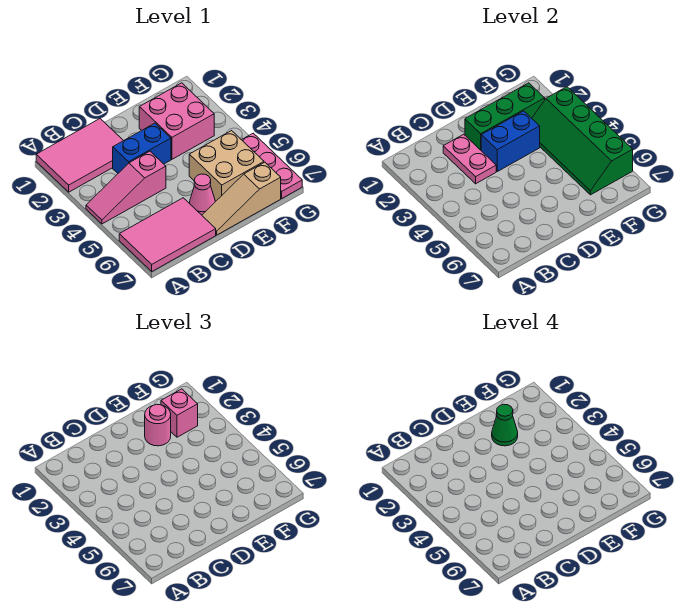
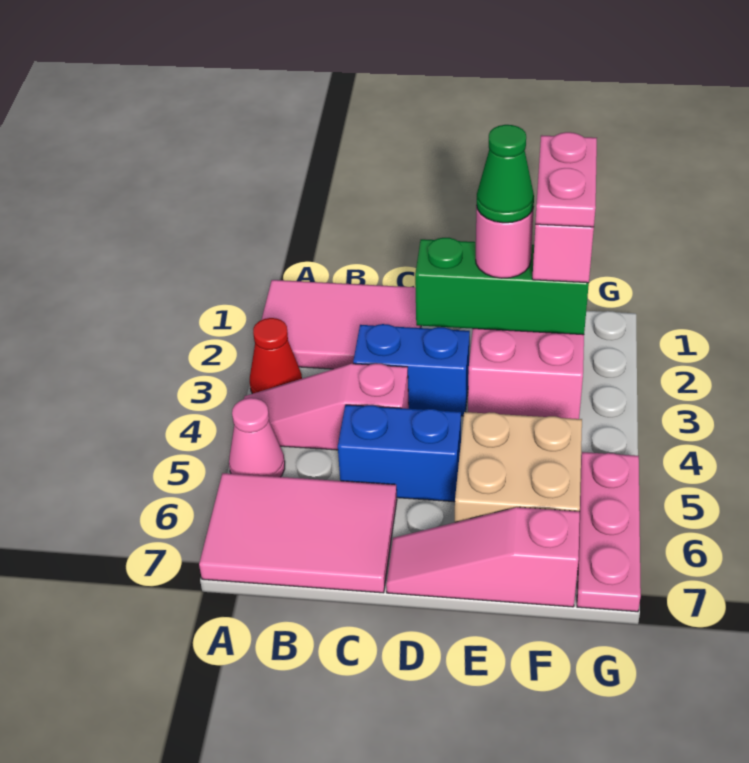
none -> red 1x1 cone [250,318,302,394]
pink 1x2 plate [443,134,496,184] -> pink 1x2 plate moved to [535,132,597,227]
blue 1x2 brick [481,111,540,171] -> blue 1x2 brick moved to [338,405,461,502]
pink 1x1 cone [190,174,215,215] -> pink 1x1 cone moved to [229,398,285,477]
tan 1x3 slope [202,162,281,235] -> pink 1x3 slope [386,507,580,607]
green 2x4 slope [532,87,633,195] -> none

